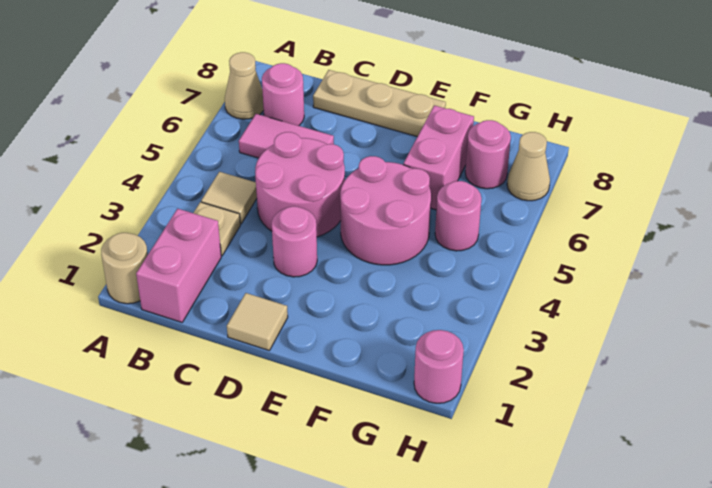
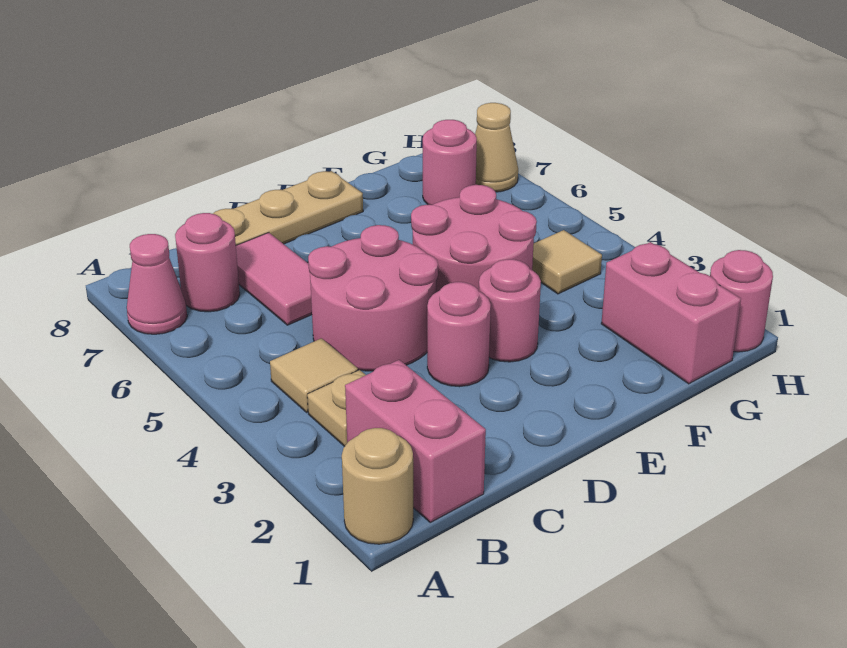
tan 1x1 cone [225,52,264,119] -> pink 1x1 cone [127,234,187,334]
pink 1x2 tile [239,114,334,158] -> pink 1x2 tile turned to [236,233,312,325]
tan 1x1 tile [227,293,288,351] -> tan 1x1 tile moved to [532,230,602,294]
pink 1x2 brick [404,105,474,210] -> pink 1x2 brick moved to [601,242,741,384]
pink 1x1 round brick [435,181,481,251] -> pink 1x1 round brick moved to [479,259,541,362]

